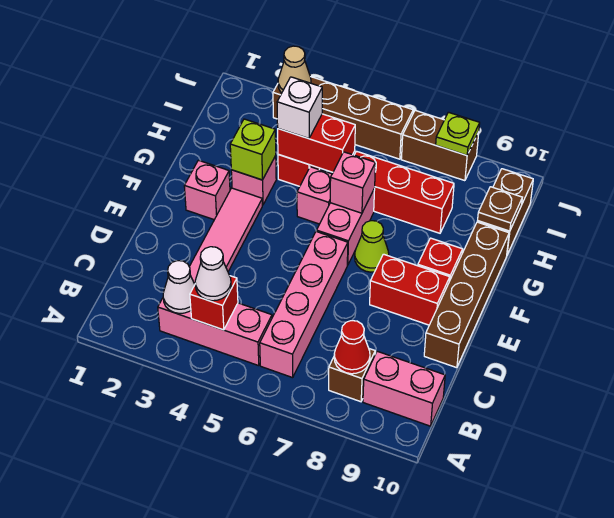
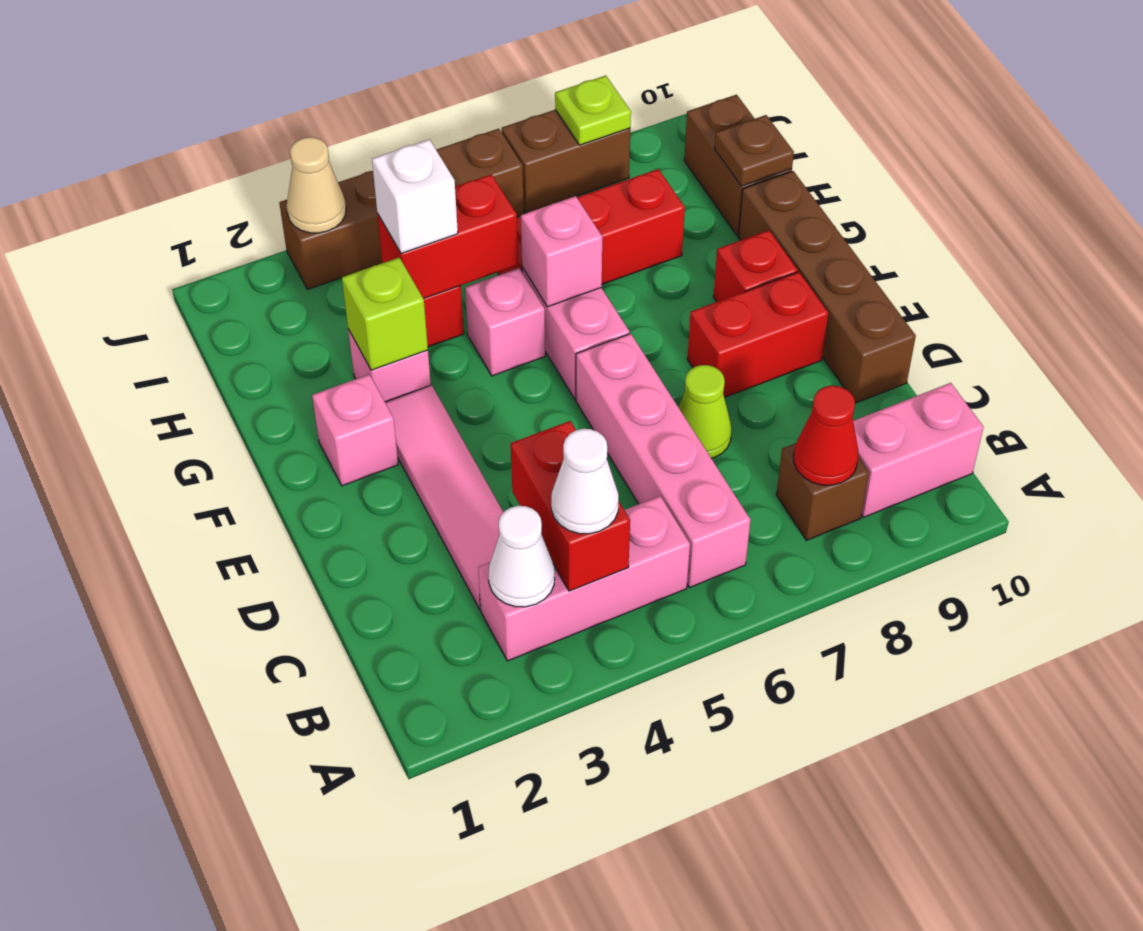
red 1x1 brick [190,276,238,330] -> red 1x2 brick [511,421,630,591]
lime 1x1 cone [355,221,389,272] -> lime 1x1 cone moved to [678,365,731,459]

